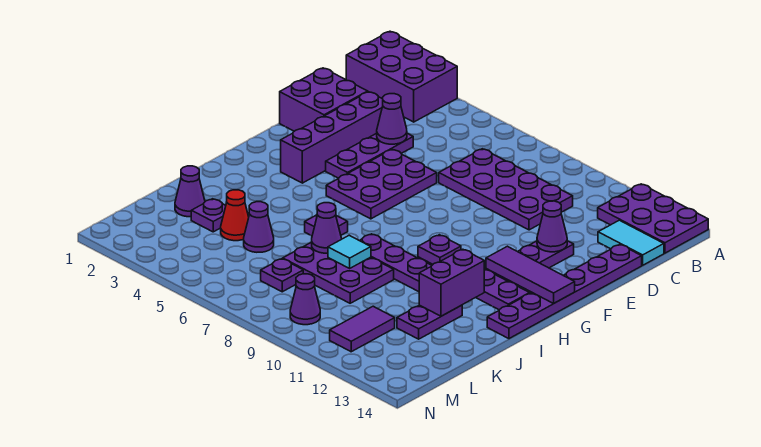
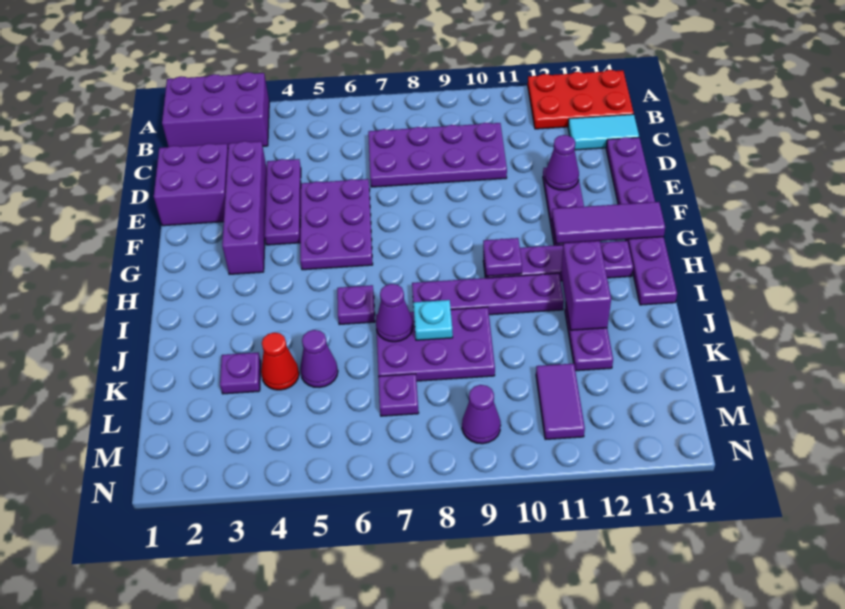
purple 2x3 plate [598,184,708,253] -> red 2x3 plate [528,70,634,129]
purple 1x1 cone [377,94,407,144] -> none
cyan 1x1 tile [328,235,371,268] -> cyan 1x1 plate [413,300,453,340]
purple 1x1 cone [175,166,205,217] -> none

